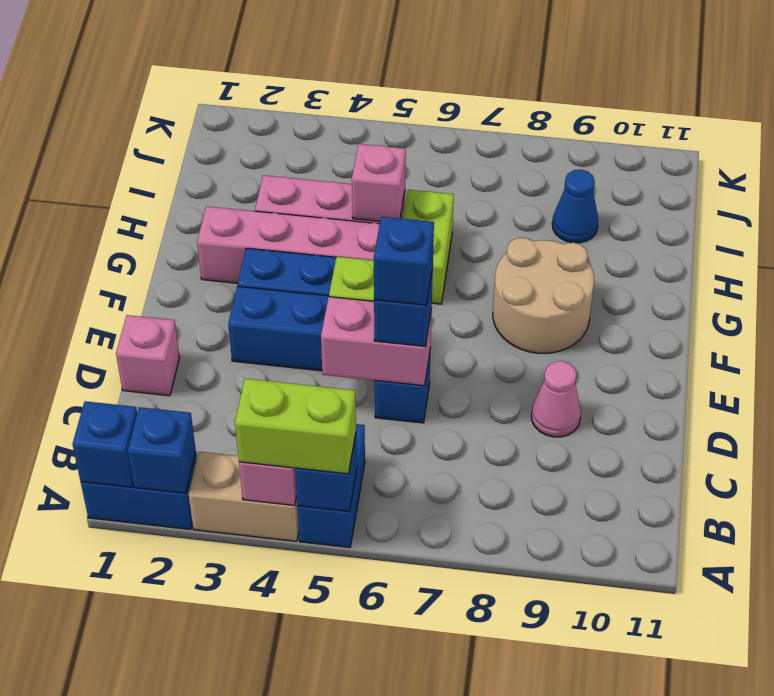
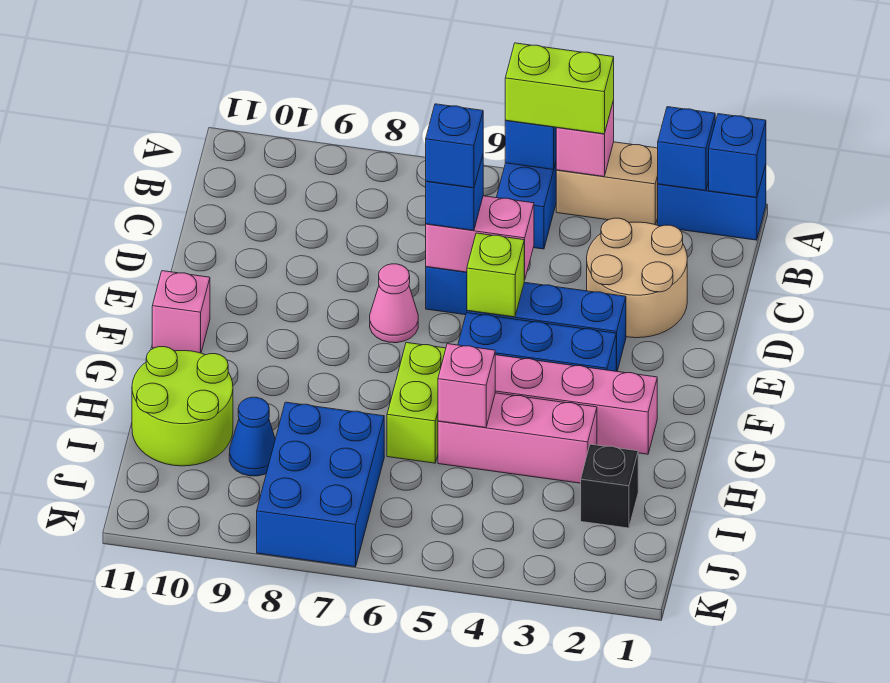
pink 1x1 brick [116,315,180,396] -> pink 1x1 brick moved to [152,271,210,353]
pink 1x1 cone [531,361,581,437] -> pink 1x1 cone moved to [370,264,418,343]
tan 2x2 round brick [493,238,594,353] -> tan 2x2 round brick moved to [587,218,687,338]
none -> lime 2x2 round brick [132,347,233,466]
none -> black 1x1 brick [581,444,638,528]
none -> blue 2x3 brick [257,402,384,567]

